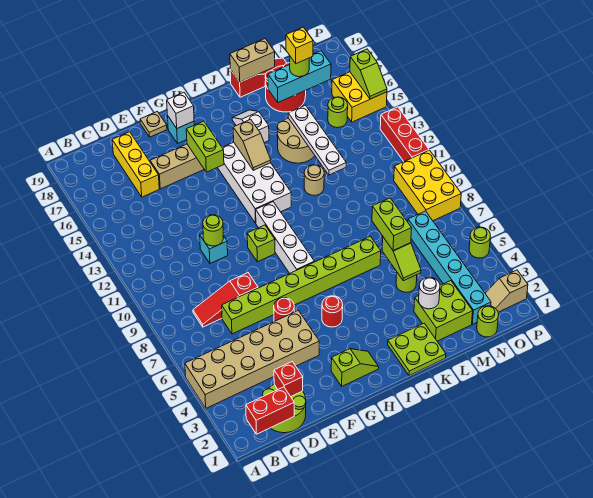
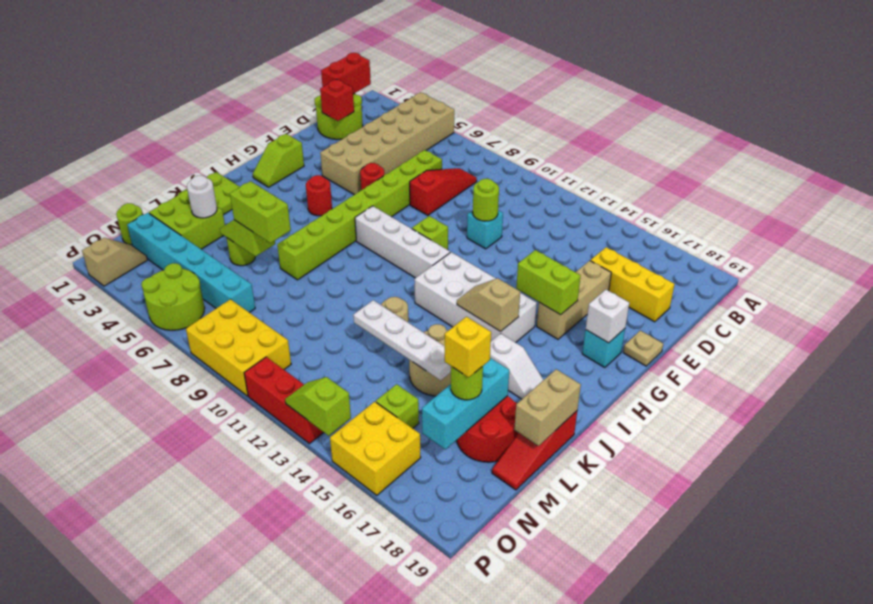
lime 1x1 round brick [328,97,348,128] -> lime 1x1 brick [376,384,419,428]
lime 1x1 round brick [469,227,490,258] -> lime 2x2 round brick [141,263,205,330]
lime 1x2 slope [350,49,387,99] -> lime 1x2 slope moved to [285,377,351,436]

